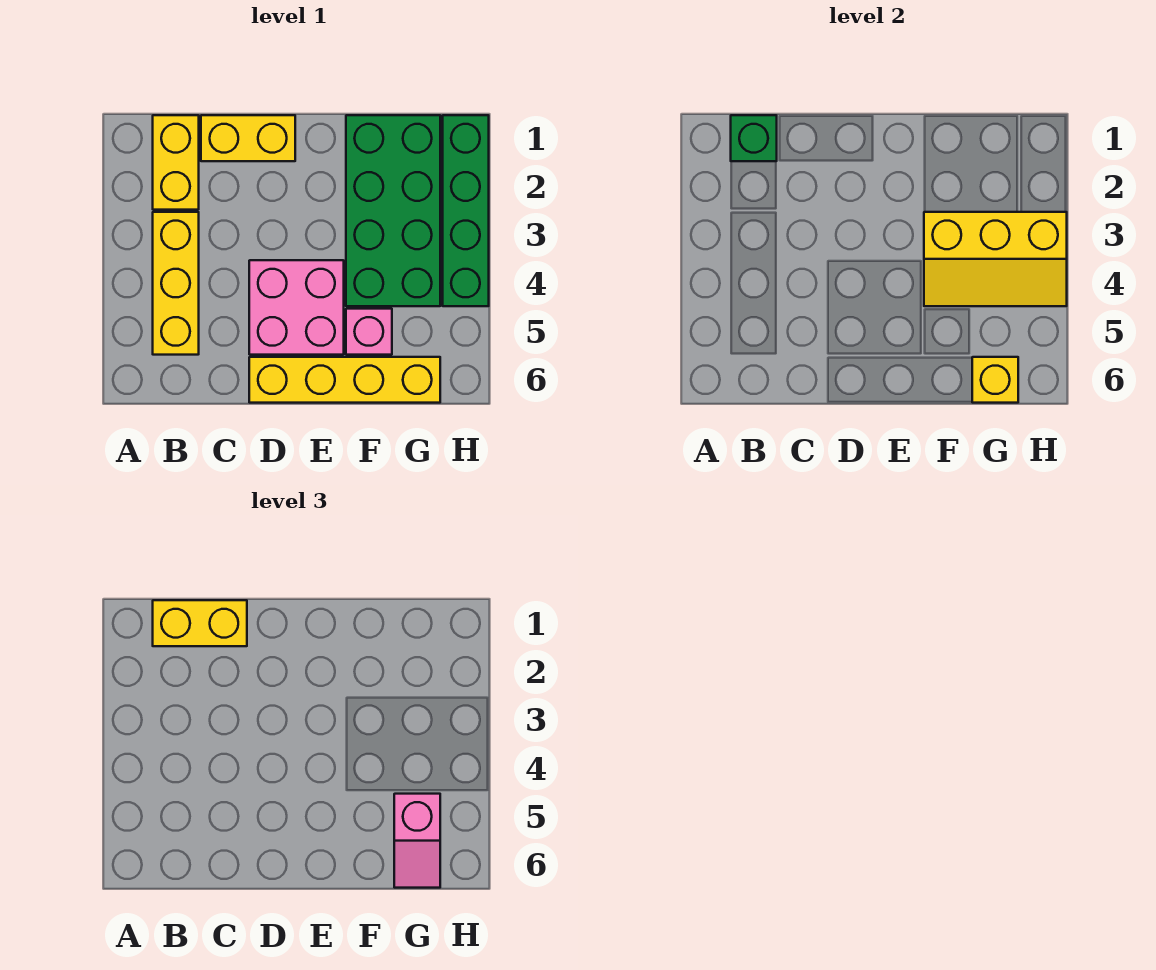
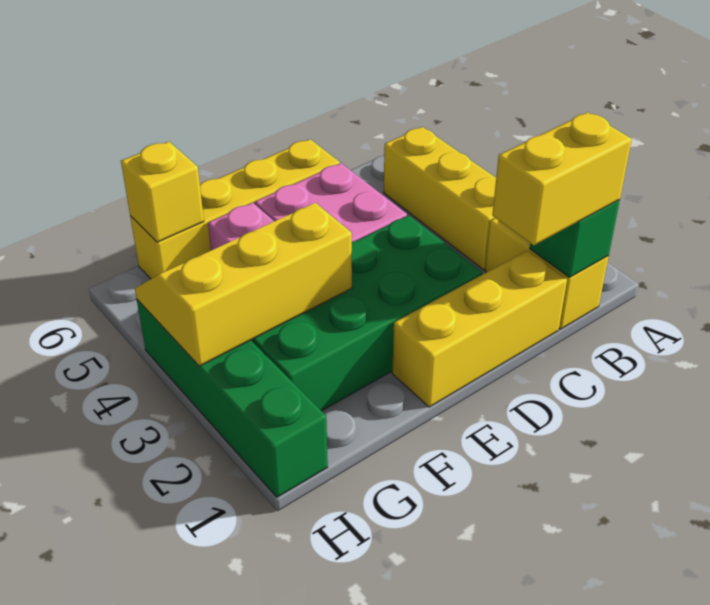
yellow 1x2 brick [201,115,295,161] -> yellow 1x3 brick [392,251,567,407]
green 2x4 brick [346,115,440,306] -> green 2x4 brick turned to [251,215,482,411]
pink 1x2 slope [394,794,440,888] -> none

